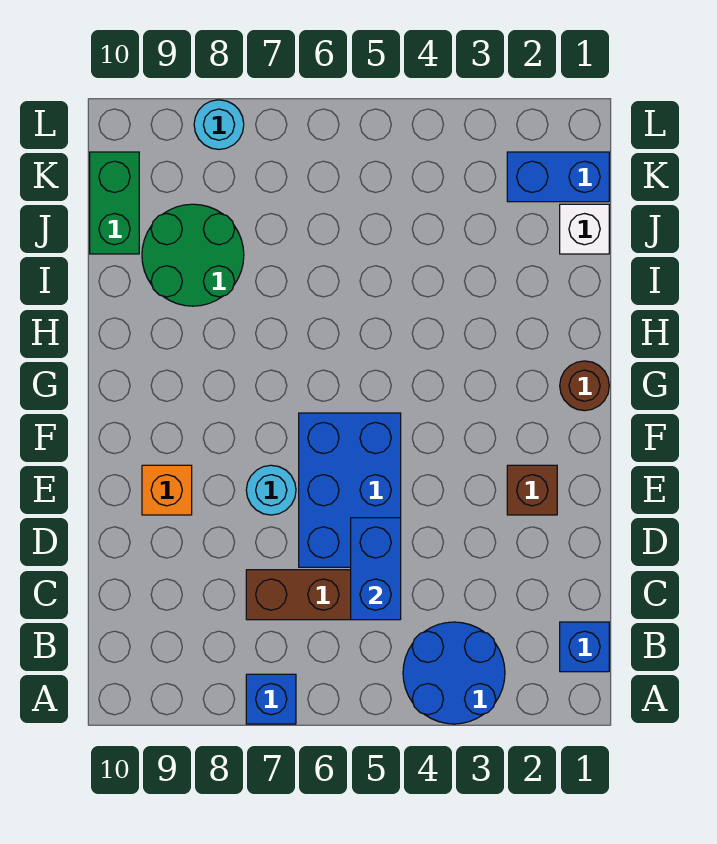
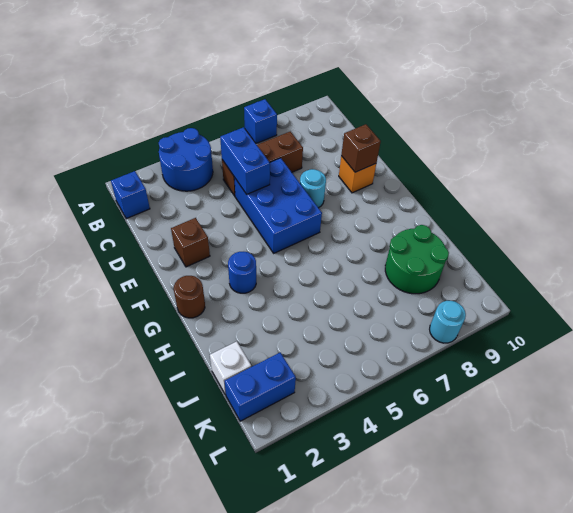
none -> brown 1x1 brick [341,124,381,172]
none -> blue 1x1 round brick [228,252,256,293]
green 1x2 brick [90,152,139,254] -> none

